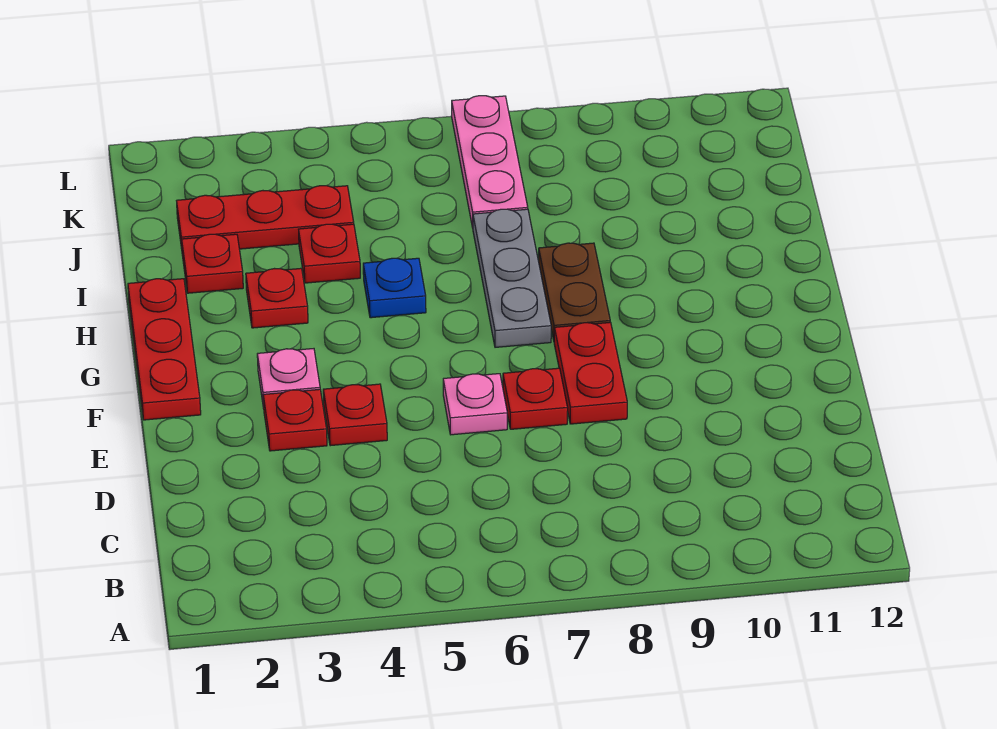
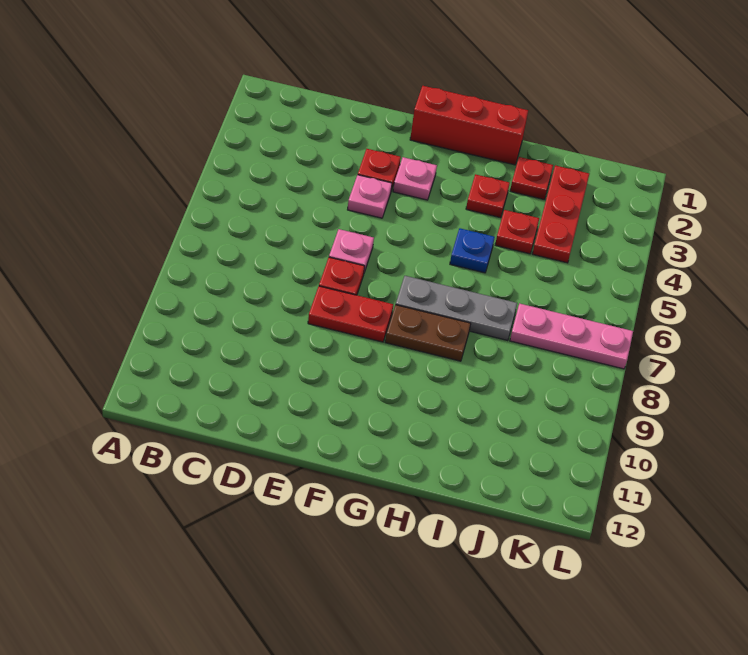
red 1x1 plate [323,384,387,446] -> pink 1x1 plate [348,175,392,218]
red 1x3 plate [128,279,201,420] -> red 1x3 brick [410,86,528,165]

